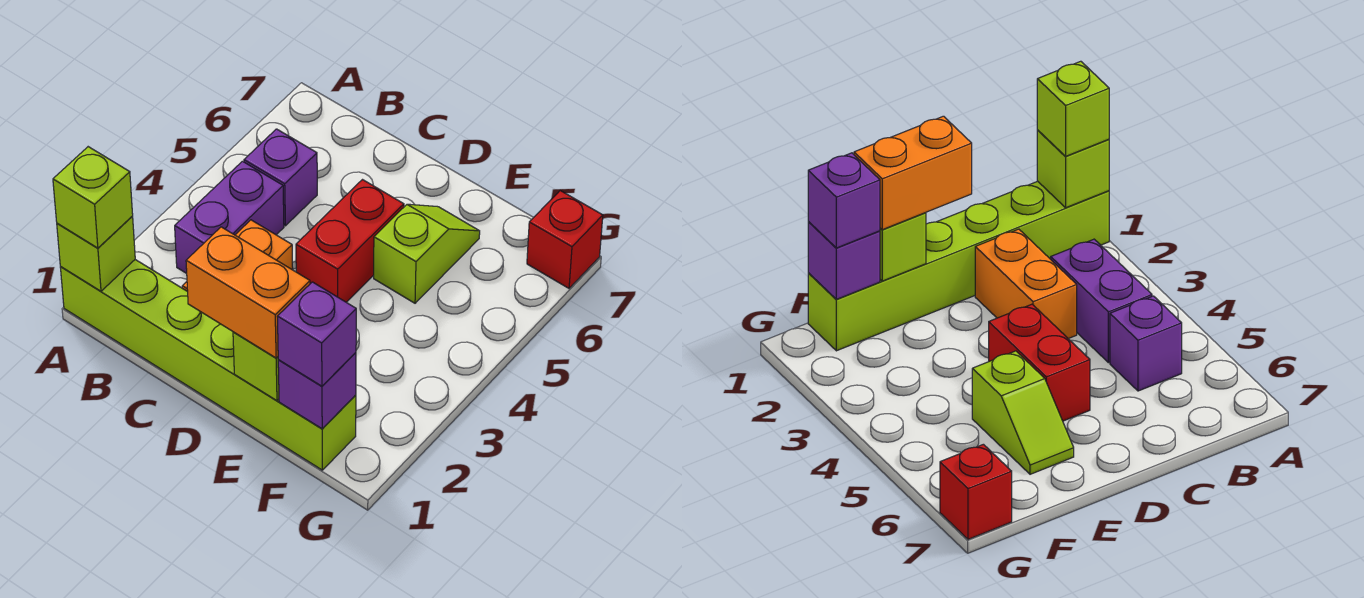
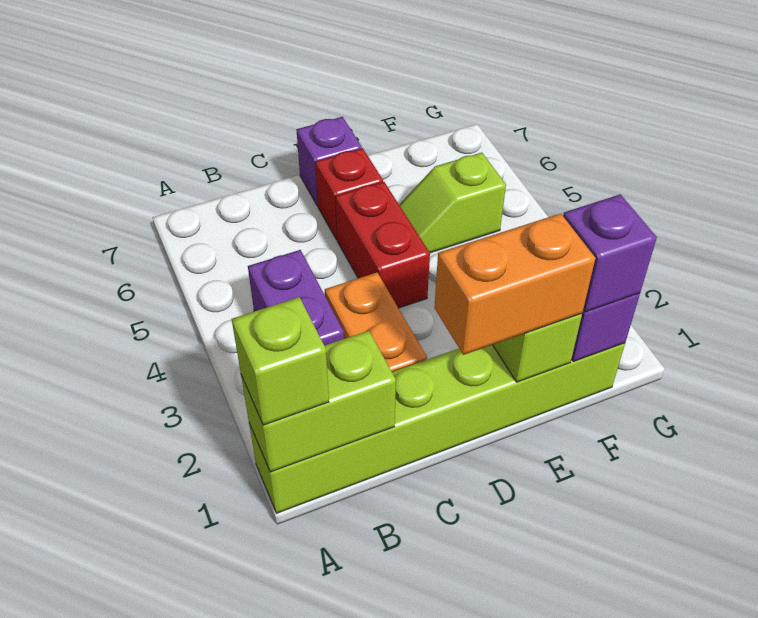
lime 1x1 brick [57,216,135,291] -> lime 1x2 brick [241,331,396,472]
purple 1x1 brick [244,129,317,226] -> purple 1x1 brick moved to [297,117,362,206]
lime 1x2 slope [374,204,480,303] -> lime 1x2 slope turned to [399,153,506,253]
red 1x1 brick [527,191,603,288] -> red 1x1 brick moved to [315,148,383,240]

